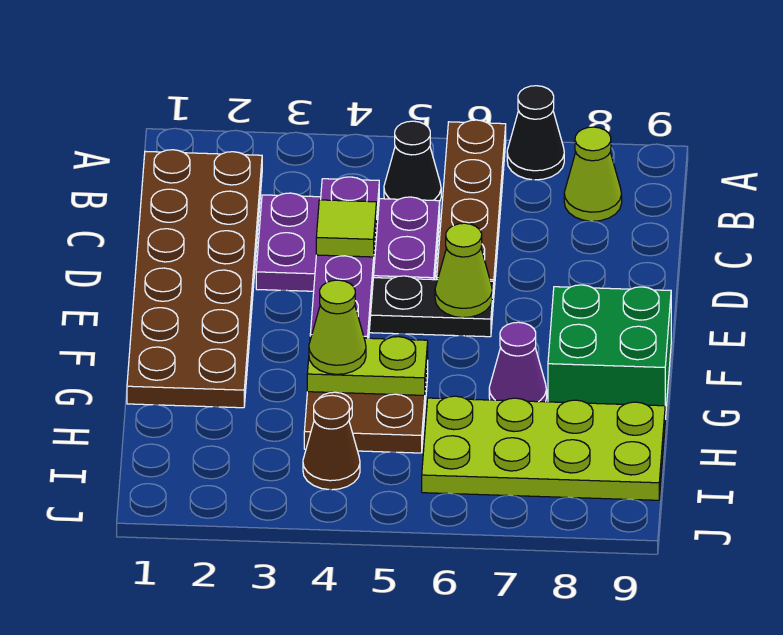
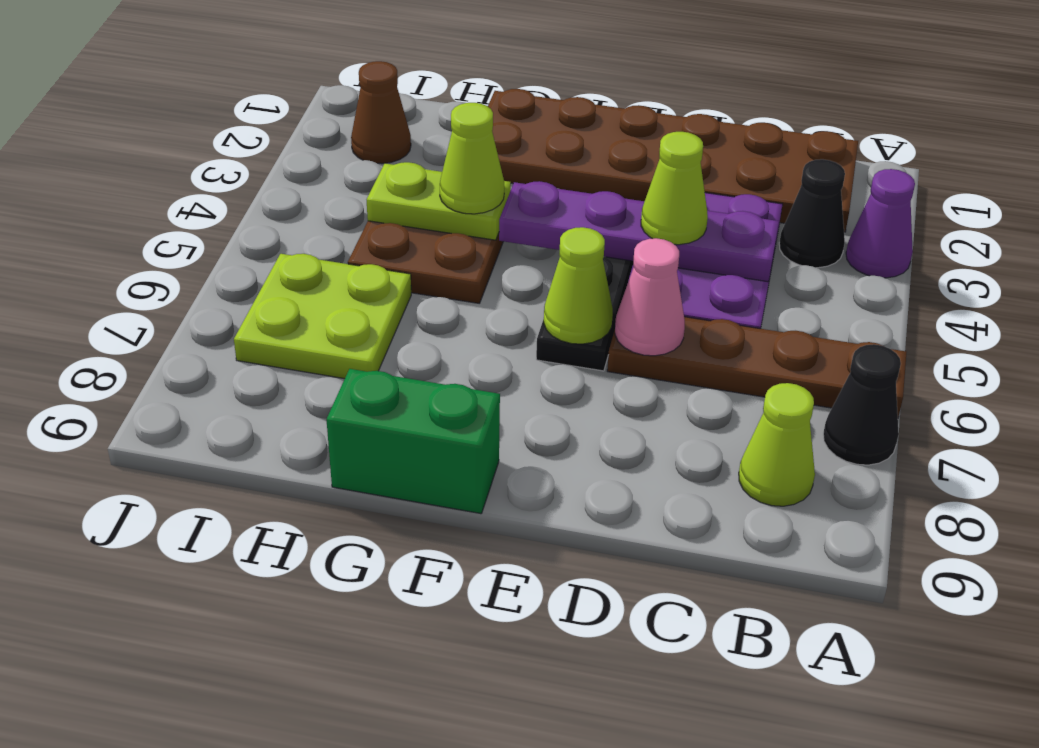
black 1x1 cone [384,121,441,201] -> black 1x1 cone moved to [779,159,845,268]
lime 1x1 tile [316,200,376,257] -> lime 1x1 cone [641,132,708,245]
none -> pink 1x1 cone [615,238,685,356]
green 2x2 brick [548,285,671,419] -> green 1x2 brick [326,369,500,514]
lime 1x2 plate [307,336,428,395] -> lime 1x2 plate turned to [367,162,511,240]
purple 1x1 cone [489,322,547,402] -> purple 1x1 cone moved to [846,169,915,278]
lime 2x4 plate [422,396,665,500] -> lime 2x2 plate [234,254,411,379]
brown 1x1 cone [303,395,360,490] -> brown 1x1 cone moved to [351,61,411,164]

